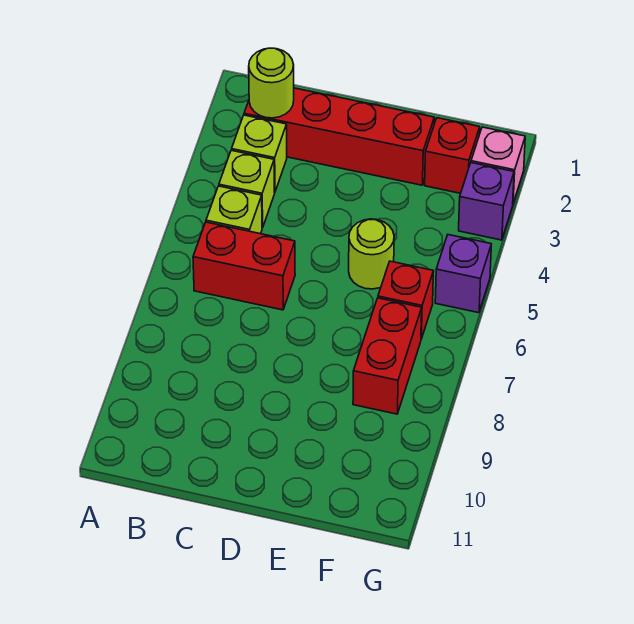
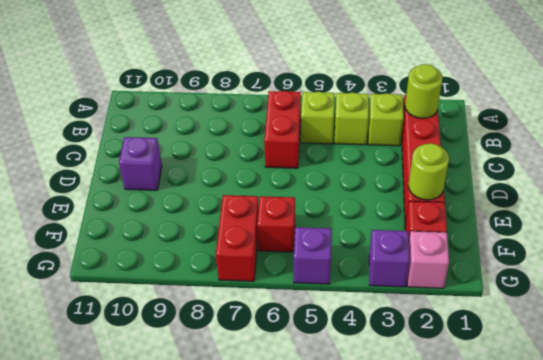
none -> purple 1x1 brick [119,137,162,190]
lime 1x1 round brick [349,219,394,289] -> lime 1x1 round brick moved to [408,143,449,200]
red 1x2 brick [353,298,422,414] -> red 1x2 brick turned to [216,195,259,281]

